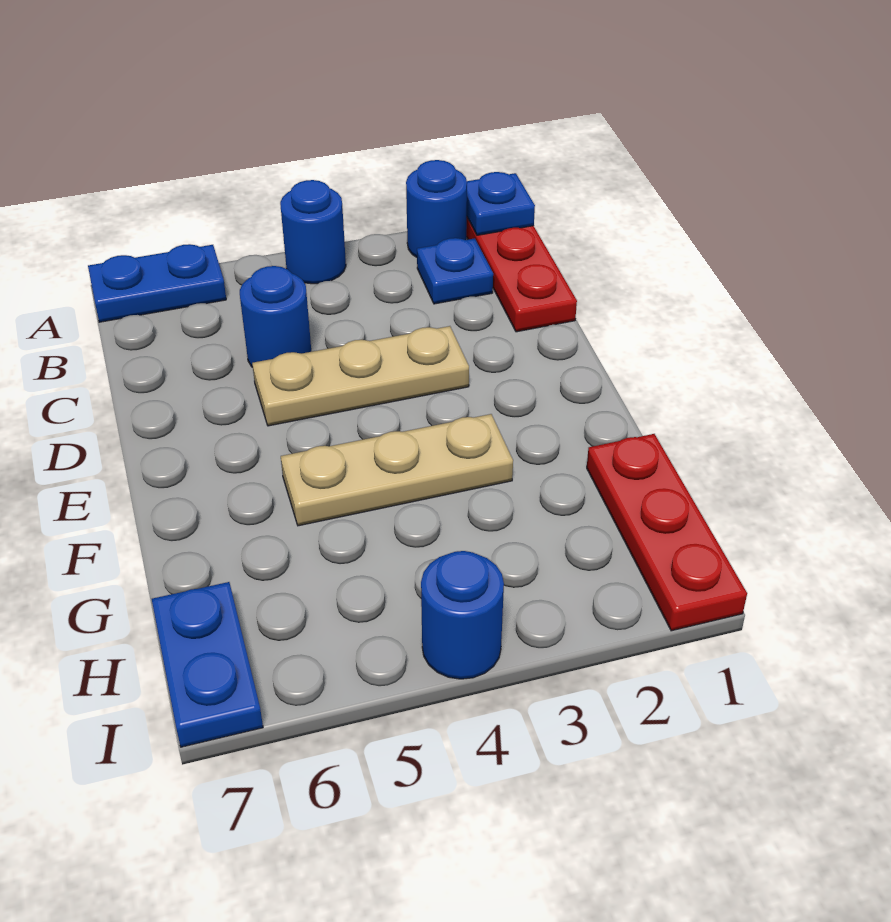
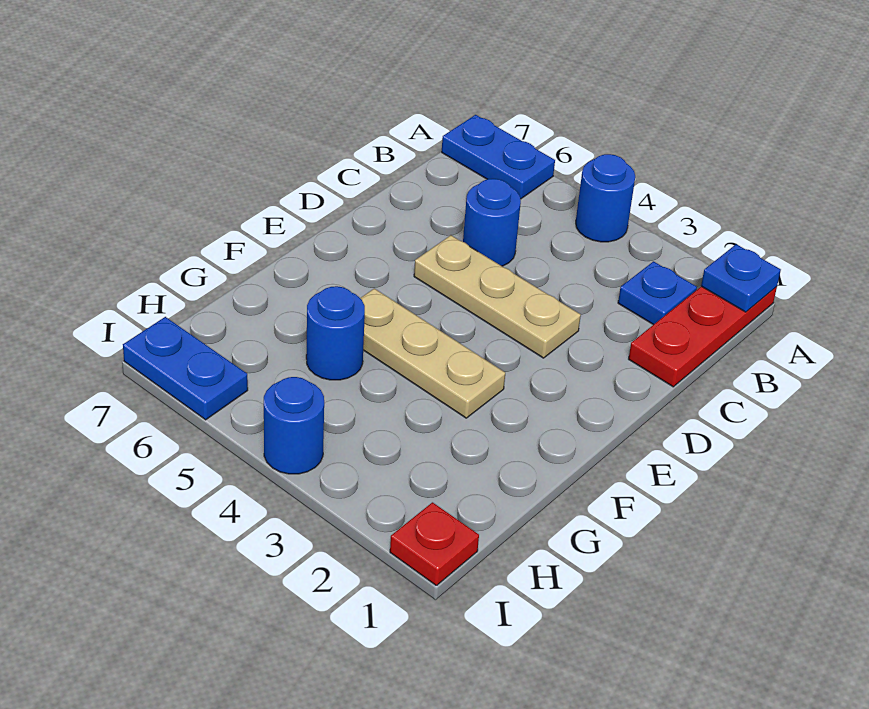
blue 1x1 round brick [406,160,467,257] -> blue 1x1 round brick moved to [306,286,365,380]
red 1x3 plate [587,434,747,631] -> red 1x1 plate [390,502,479,586]
blue 1x2 plate [152,582,263,747] -> blue 1x2 plate turned to [123,317,248,420]

